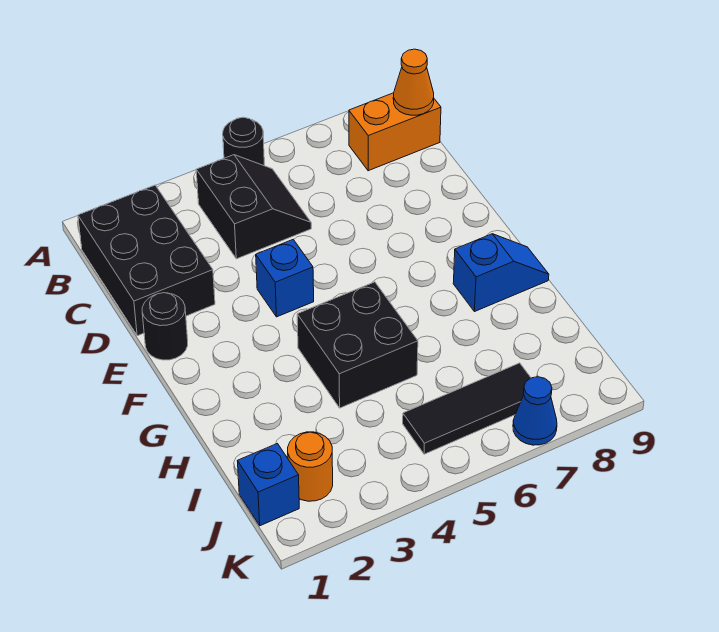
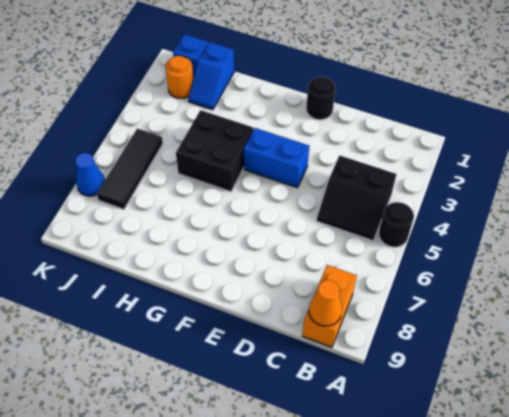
black 2x3 brick [78,185,215,336] -> none
blue 1x1 brick [256,240,314,317] -> blue 1x2 brick [244,128,309,188]
blue 1x2 slope [453,234,549,312] -> blue 1x2 slope moved to [189,42,234,110]

